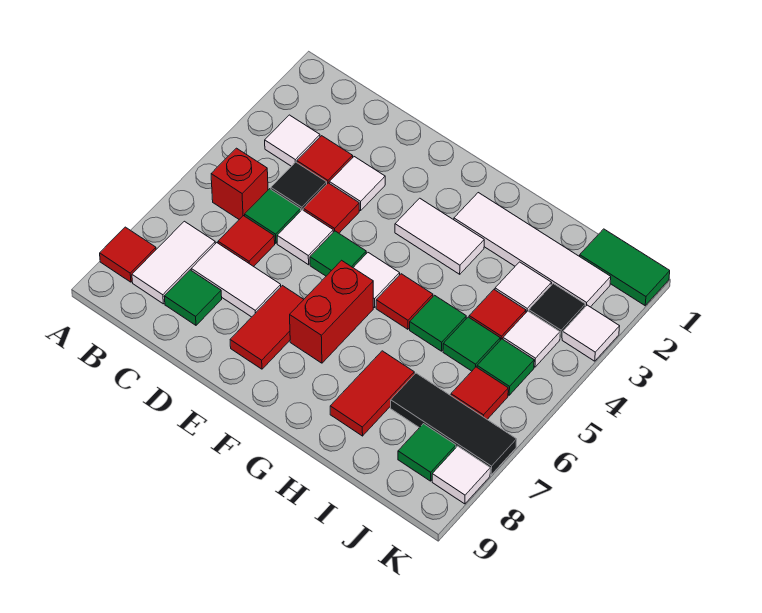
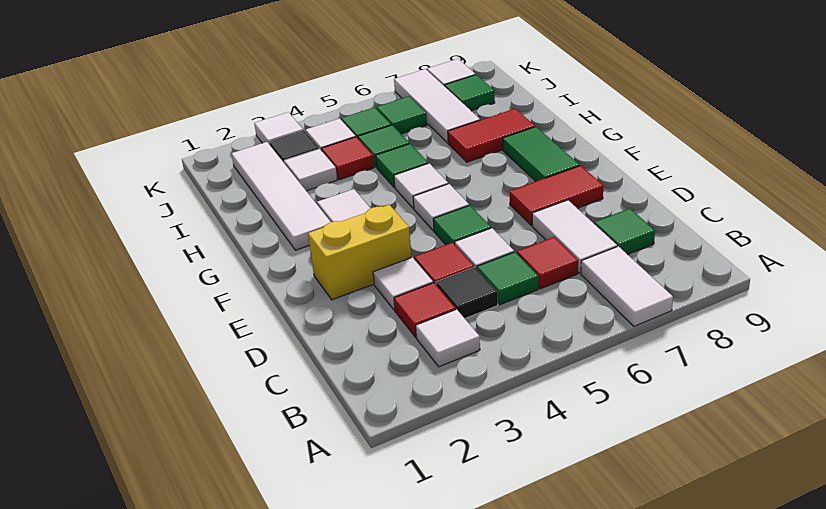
red 1x1 tile [100,227,156,282] -> none
red 1x1 brick [211,148,268,219] -> none
white 1x2 tile [132,221,215,304] -> white 1x2 tile turned to [581,246,673,326]
none -> yellow 1x2 brick [308,205,411,300]
red 1x2 brick [290,260,373,363] -> none
red 1x1 tile [376,274,433,329] -> white 1x1 tile [394,163,448,209]
black 1x3 tile [391,373,517,475] -> white 1x3 tile [394,69,480,143]
green 1x2 tile [580,229,670,306] -> green 1x2 tile moved to [503,127,580,181]
red 1x1 tile [451,367,508,419] -> green 1x1 tile [377,96,427,134]

